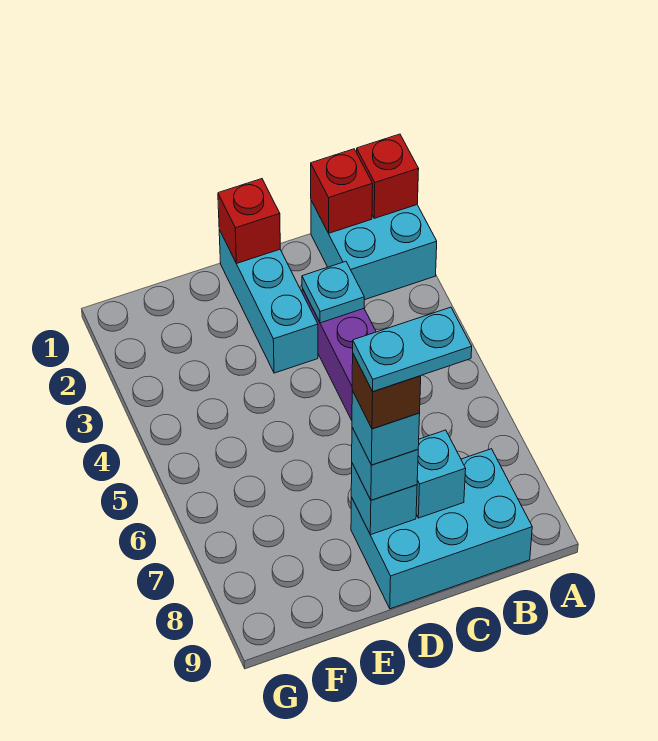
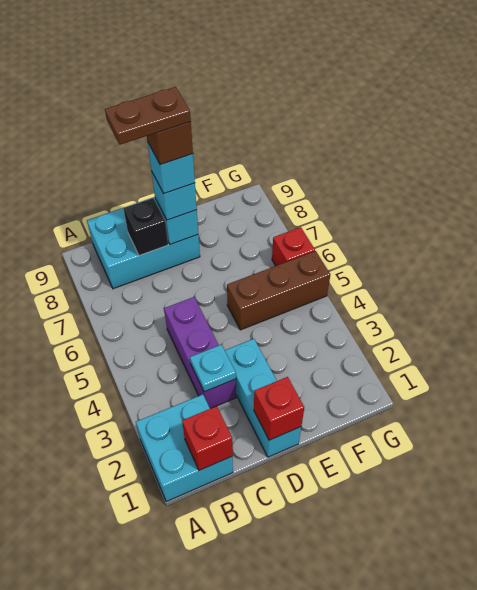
red 1x1 brick [357,134,419,218] -> red 1x1 brick moved to [272,227,315,266]
cyan 1x1 brick [416,430,466,518] -> black 1x1 brick [124,198,168,256]
cyan 1x2 plate [353,307,472,392] -> brown 1x2 plate [105,87,191,145]
none -> brown 1x3 brick [227,251,330,330]

